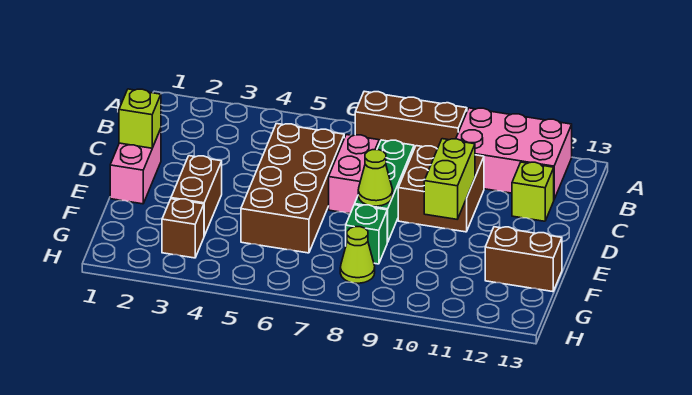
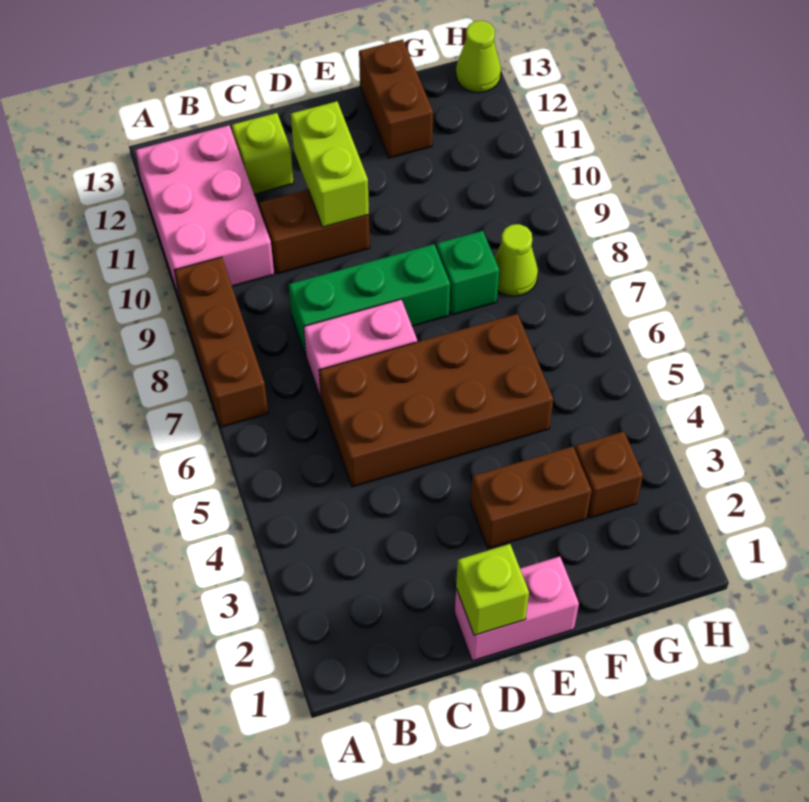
brown 2x2 brick [398,146,484,232] -> brown 1x2 brick [260,190,370,274]
lime 1x2 brick [424,139,475,219] -> lime 1x2 brick turned to [291,101,369,227]
lime 1x1 cone [358,150,393,206] -> lime 1x1 cone moved to [456,21,501,93]

